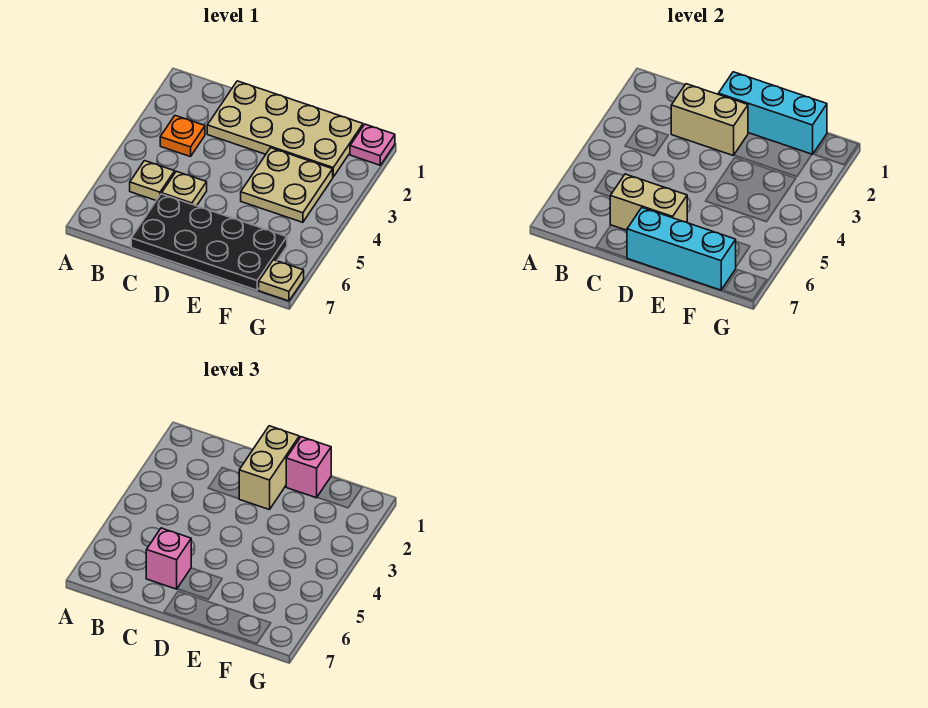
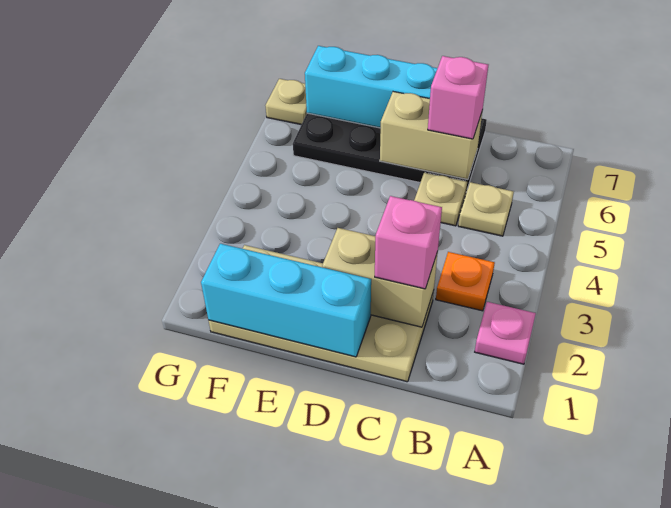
tan 1x2 brick [239,426,299,510] -> none
pink 1x1 brick [286,437,331,498] -> pink 1x1 brick moved to [375,196,442,289]
tan 2x2 plate [241,148,333,222] -> none
pink 1x1 plate [350,124,395,165] -> pink 1x1 plate moved to [475,302,536,364]

